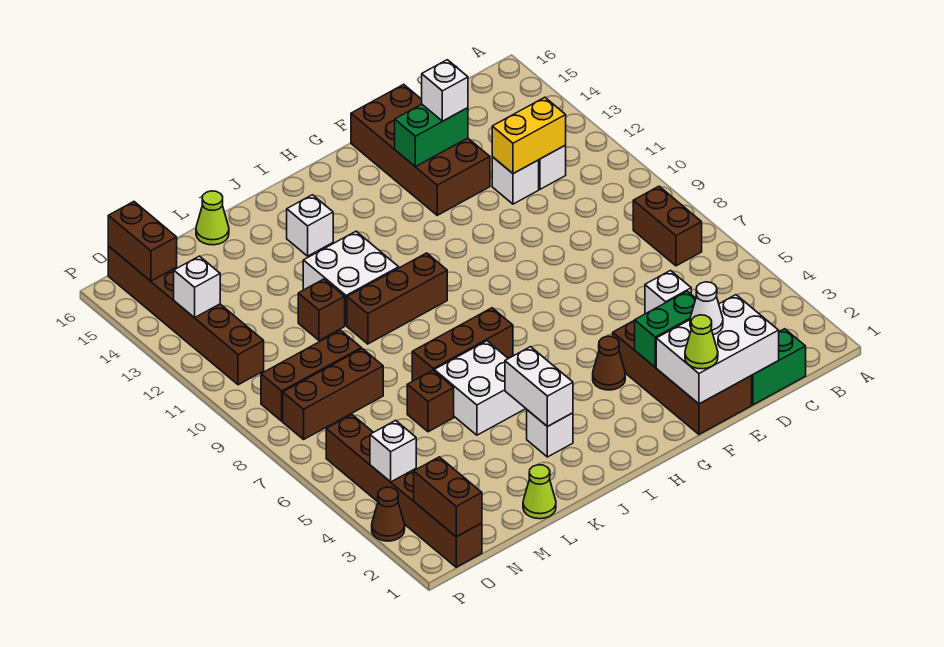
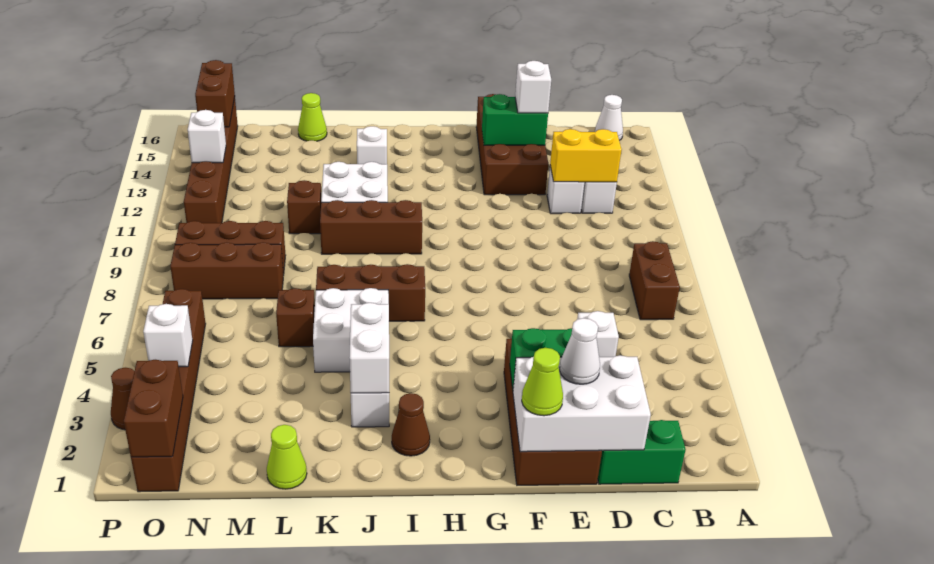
none -> white 1x1 cone [595,95,623,140]
brown 1x1 cone [593,336,625,390] -> brown 1x1 cone moved to [392,393,430,456]

